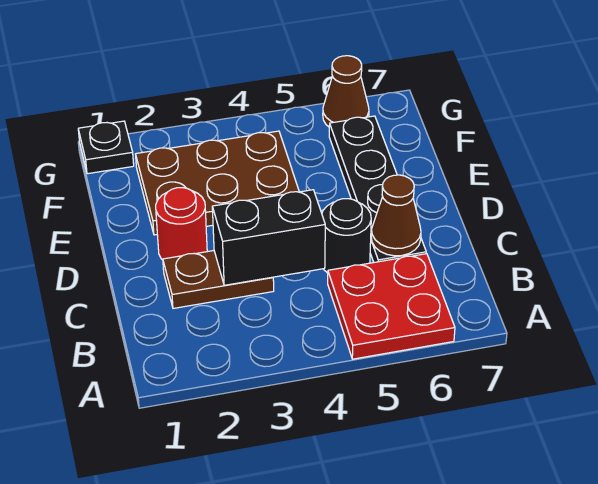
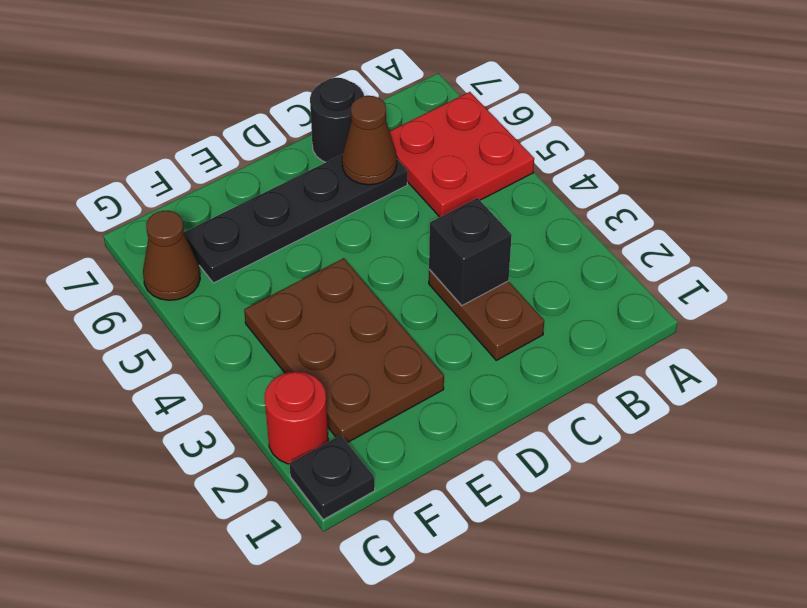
black 1x2 brick [212,190,325,285] -> black 1x1 brick [429,198,512,306]
black 1x1 round brick [322,199,371,273] -> black 1x1 round brick moved to [310,78,364,162]
red 1x1 round brick [156,188,207,260] -> red 1x1 round brick moved to [264,372,328,464]

